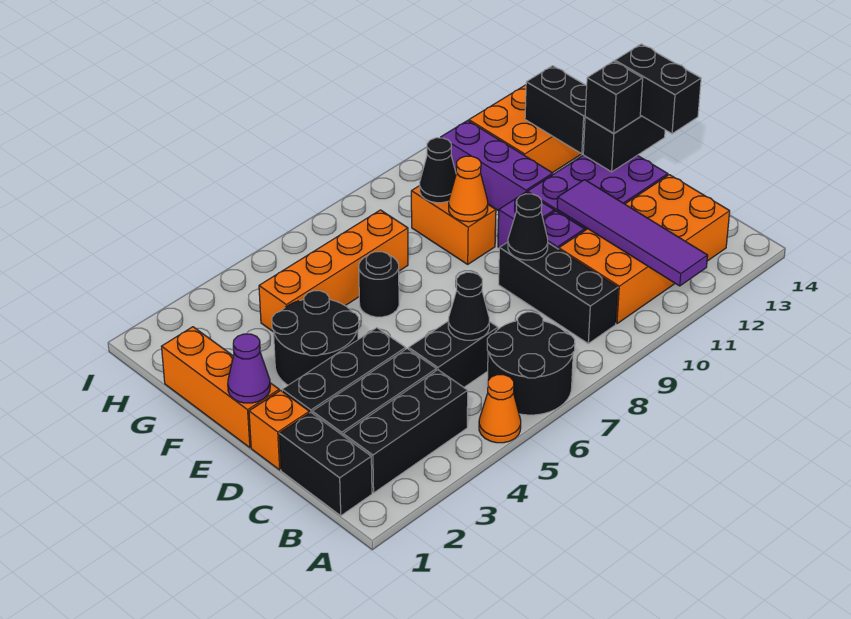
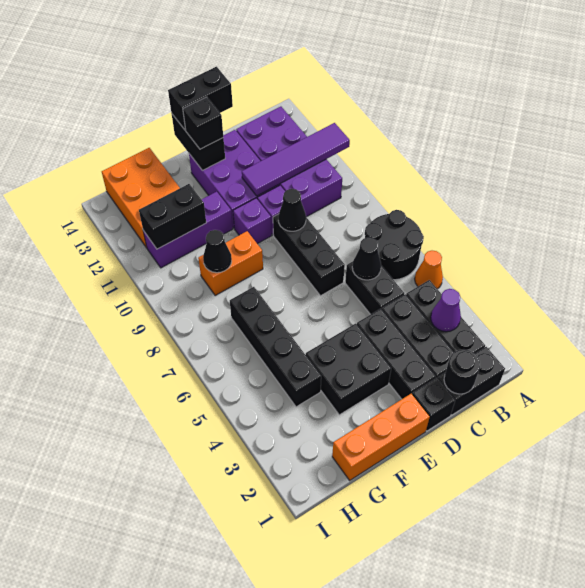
black 1x3 brick [499,242,618,344] -> black 1x3 brick turned to [273,214,345,296]
orange 2x4 brick [559,175,730,324] -> purple 2x4 brick [236,107,342,217]
orange 1x1 brick [249,390,309,470] -> black 1x1 brick [412,378,455,431]
purple 1x1 cone [228,334,270,403] -> purple 1x1 cone moved to [431,289,461,332]
black 2x2 round brick [272,291,359,385] -> black 2x2 brick [306,324,391,415]
black 1x1 round brick [359,252,399,317] -> black 1x1 round brick moved to [444,349,480,394]
orange 1x1 cone [449,156,488,222] -> none
black 1x2 brick [525,66,587,154] -> black 1x2 brick moved to [139,184,206,249]
orange 1x4 brick [259,210,408,332] -> black 1x4 brick [230,287,321,407]

